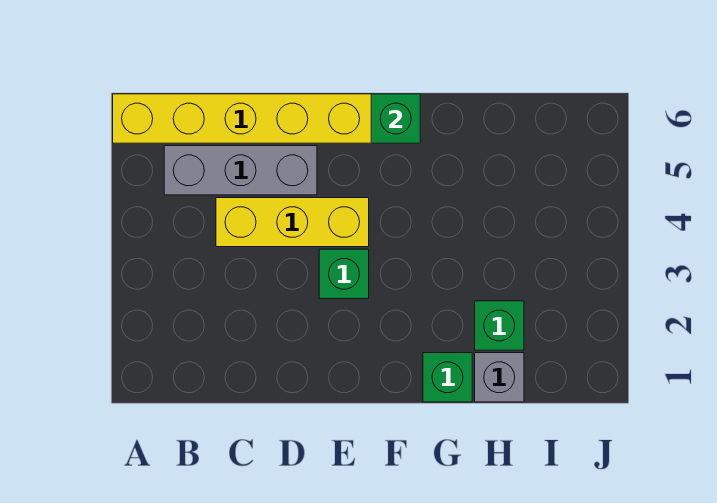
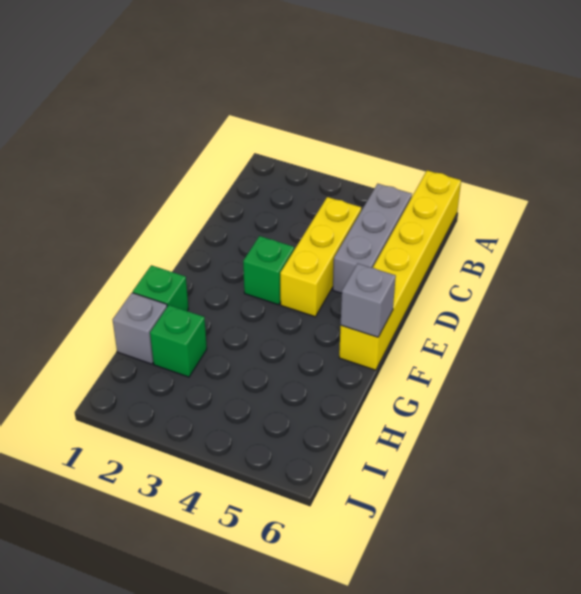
green 1x1 brick [371,94,420,143] -> grey 1x1 brick [341,264,396,337]

